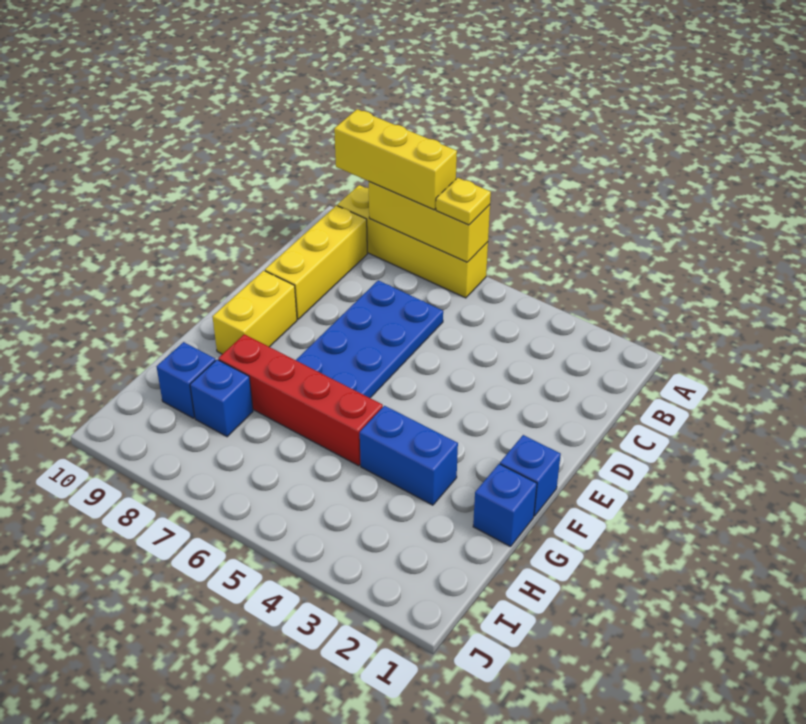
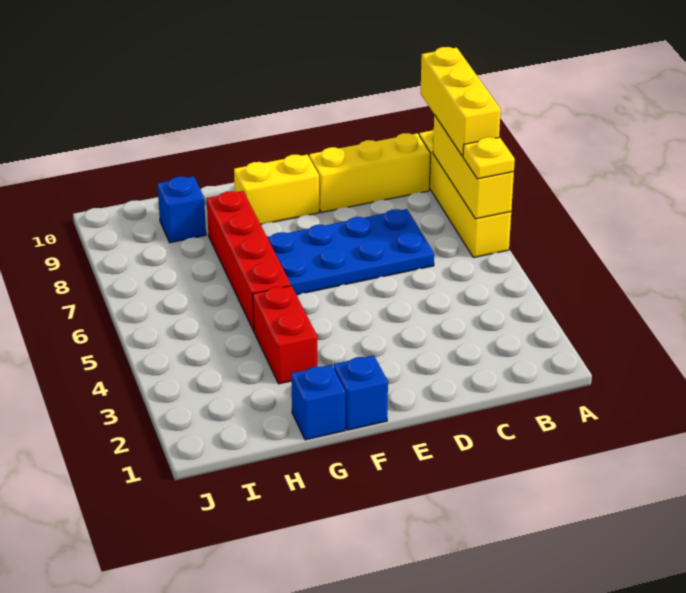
blue 1x2 brick [360,406,458,505] -> red 1x2 brick [253,286,318,384]
blue 1x1 brick [190,360,253,437] -> none

